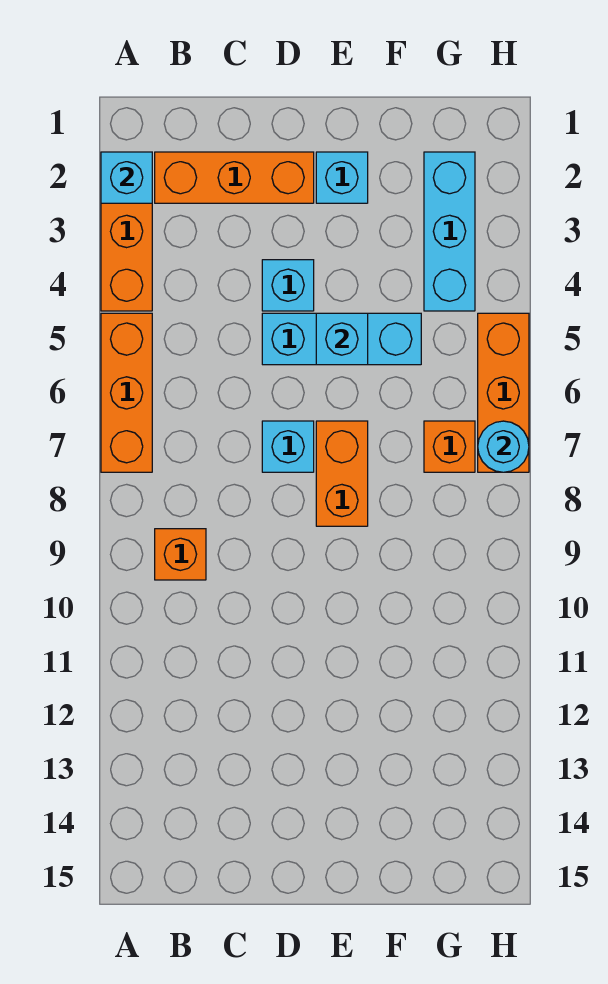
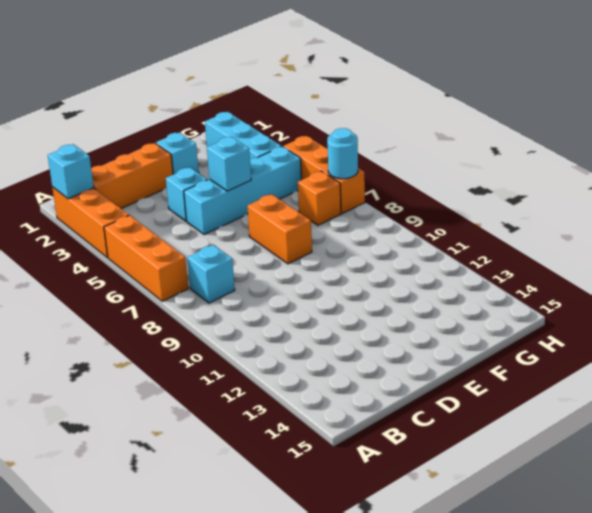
orange 1x1 brick [155,529,206,580] -> none
cyan 1x3 brick [262,313,421,365] -> cyan 1x4 brick [184,146,301,235]
cyan 1x1 brick [262,421,314,472] -> cyan 1x1 brick moved to [188,245,235,303]

